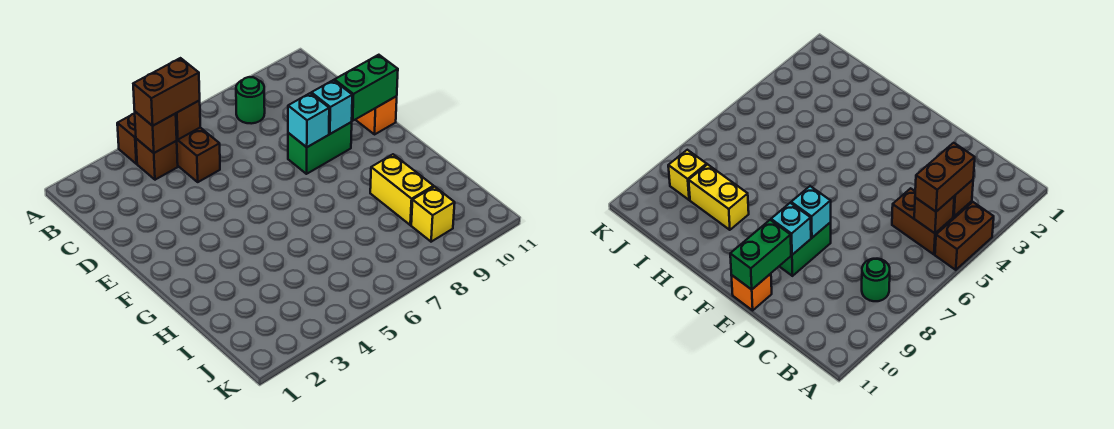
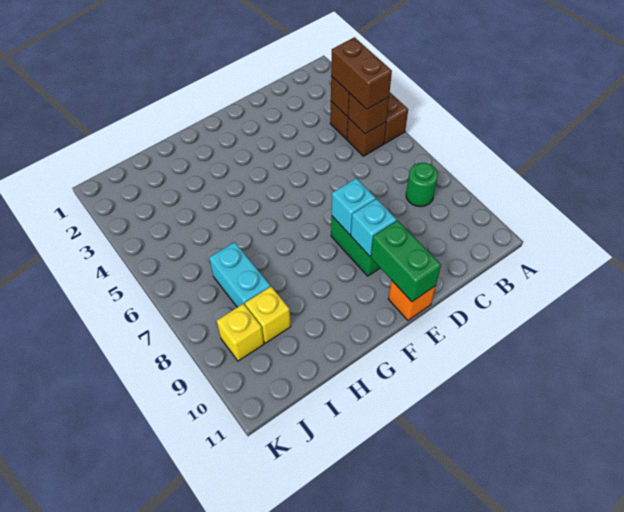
brown 1x2 brick [177,128,220,182] -> brown 1x1 brick [347,118,386,156]
yellow 1x2 brick [370,154,433,225] -> yellow 1x1 brick [245,286,291,343]
none -> cyan 1x2 brick [209,242,270,307]

